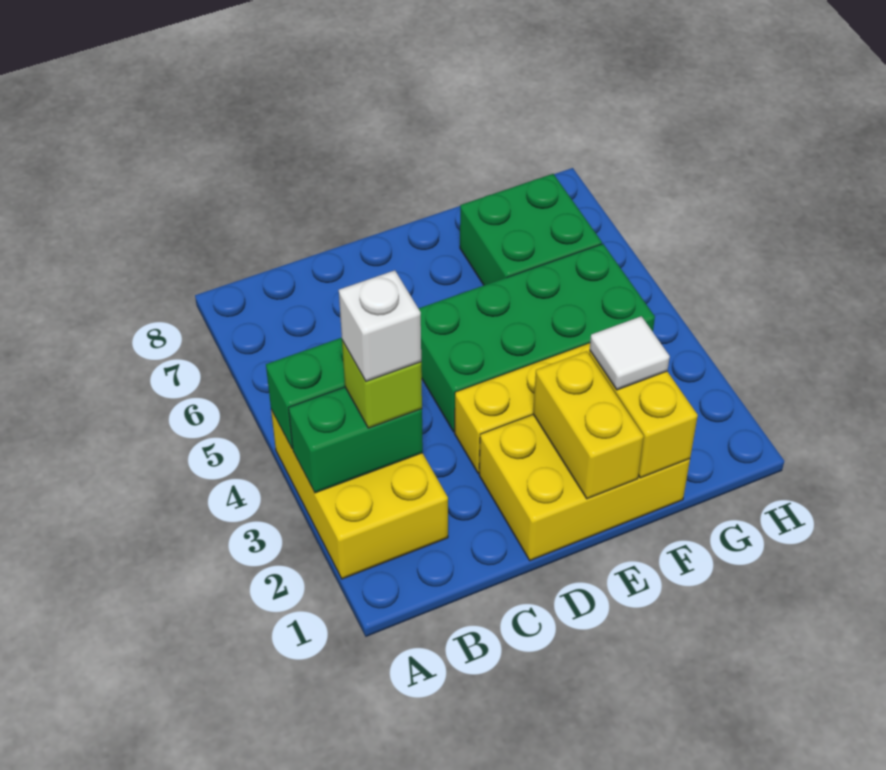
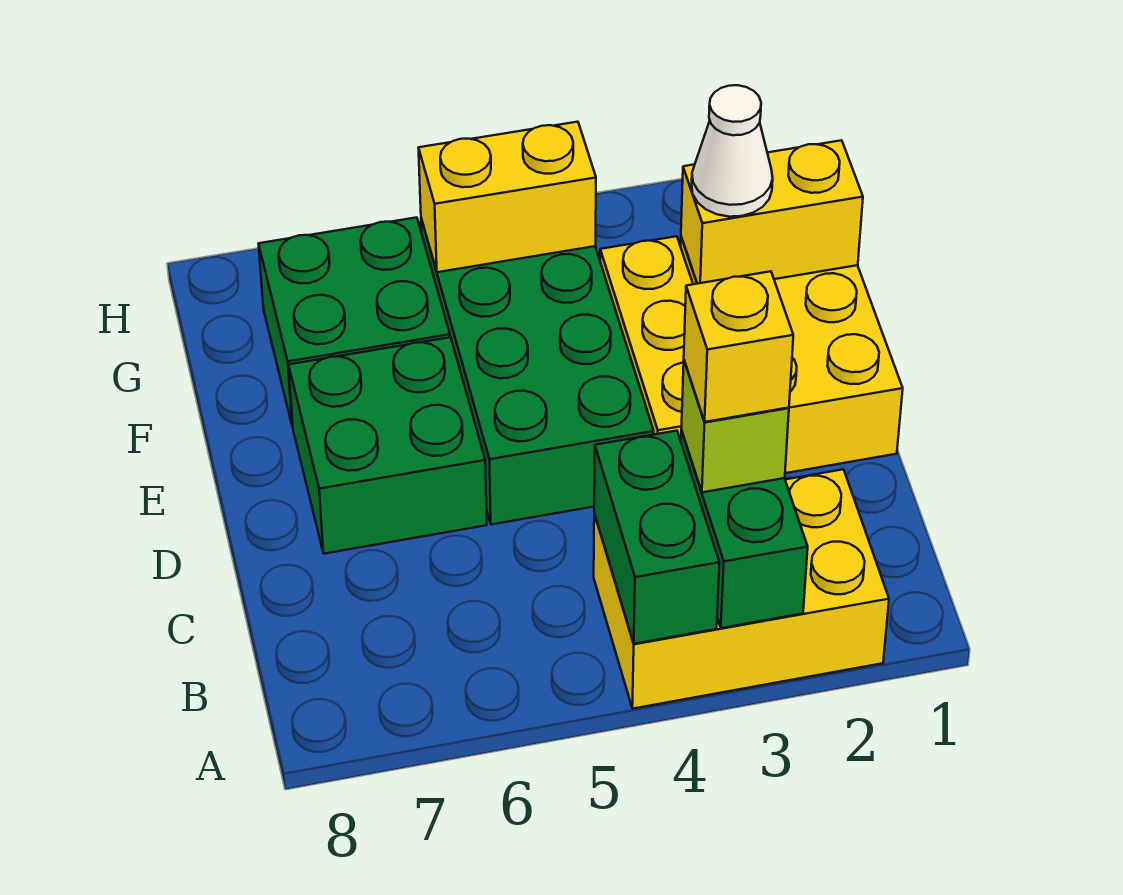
white 1x1 brick [339,270,421,381] -> yellow 1x1 brick [684,271,793,422]
none -> green 2x2 brick [289,337,487,554]
yellow 1x2 brick [533,351,644,499] -> yellow 1x2 brick moved to [419,122,596,272]
white 1x1 tile [590,316,670,390] -> white 1x1 cone [692,85,773,217]

